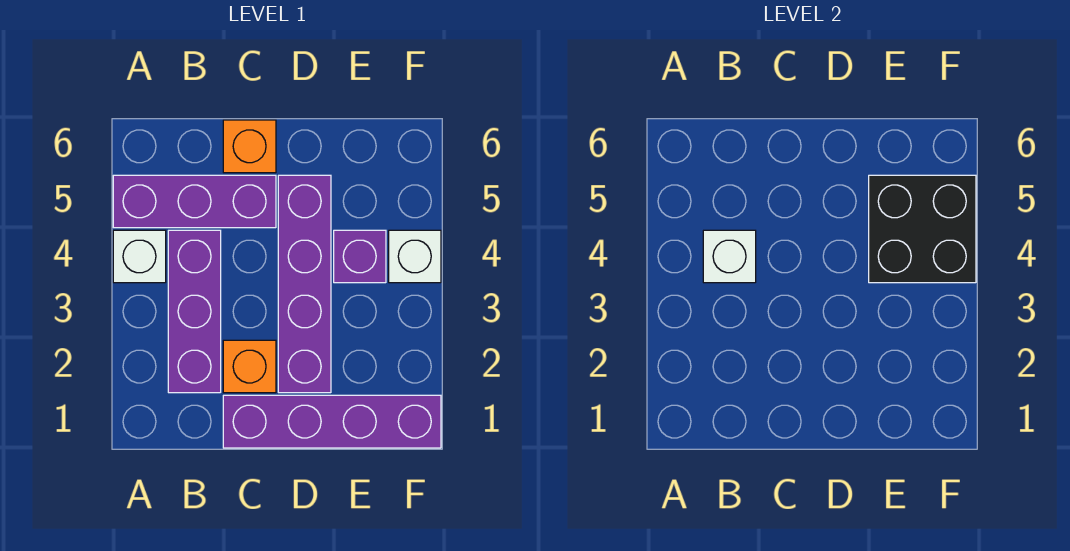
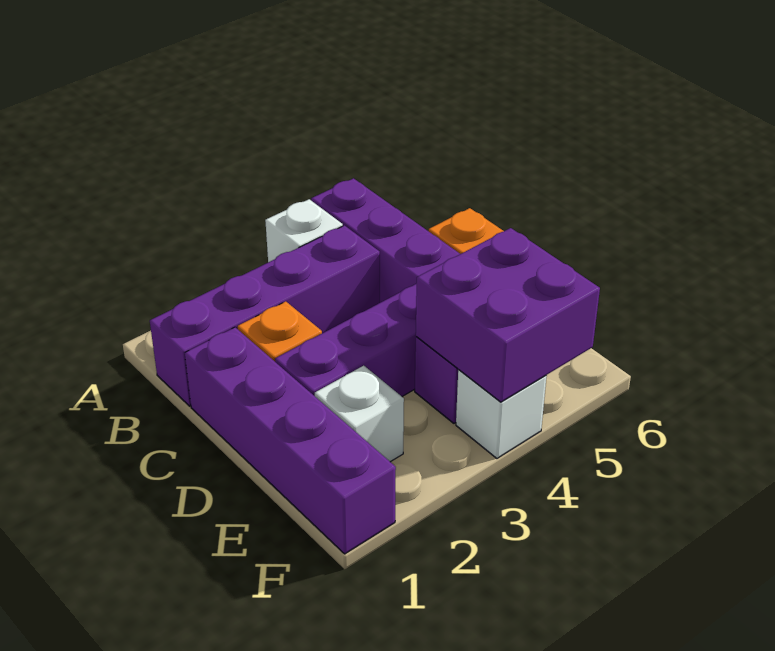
purple 1x3 brick [168,230,221,393] -> purple 1x4 brick [150,225,380,406]
white 1x1 brick [703,230,756,283] -> white 1x1 brick moved to [315,366,404,462]
black 2x2 brick [869,175,976,283] -> purple 2x2 brick [416,228,600,402]

